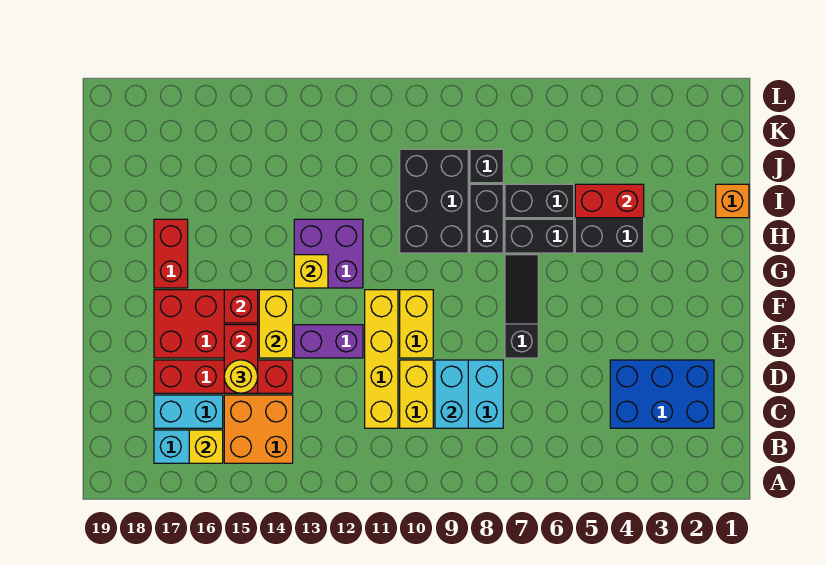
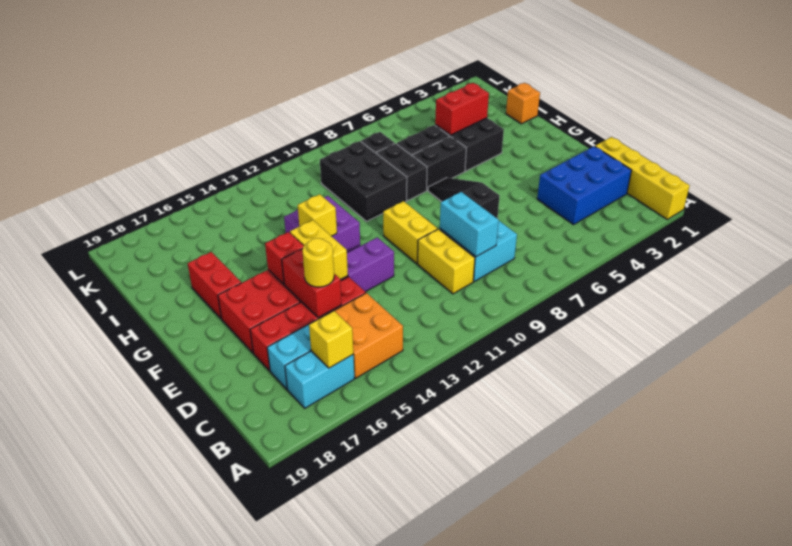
yellow 1x4 brick [365,290,398,428] -> yellow 1x4 brick moved to [595,137,690,219]

